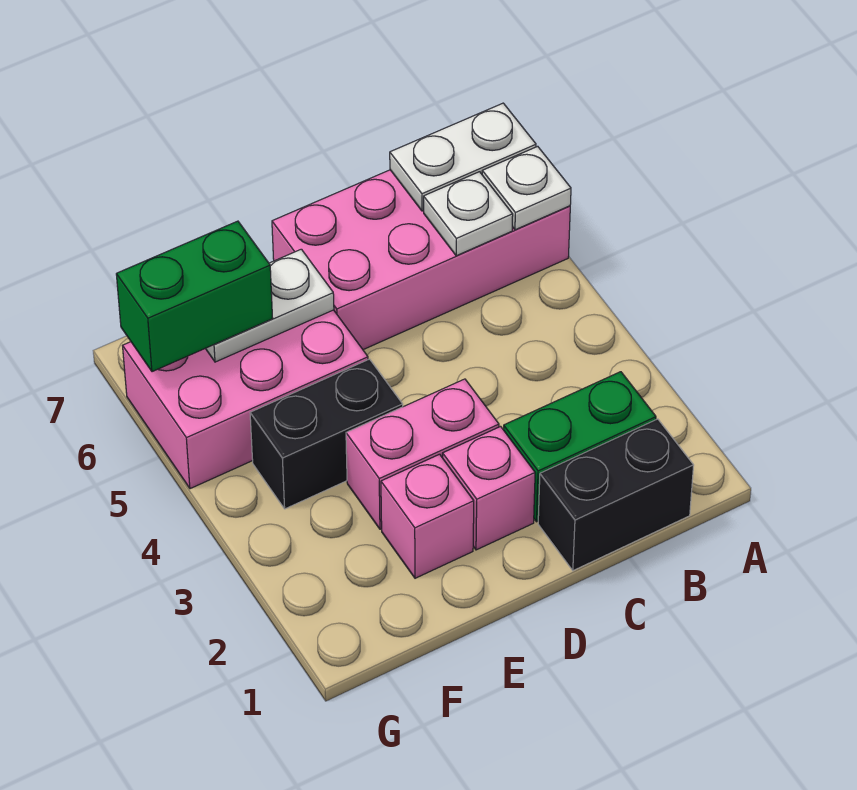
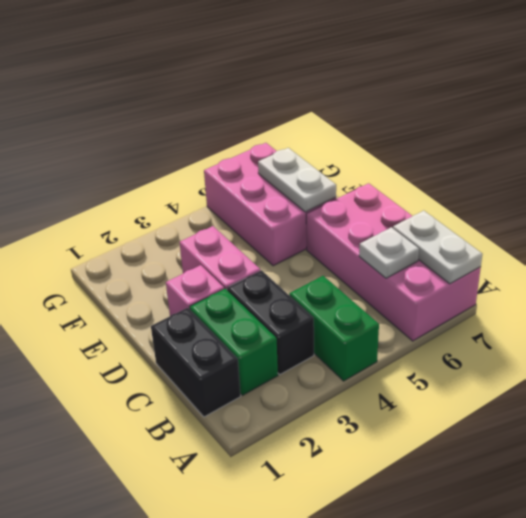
white 1x1 plate [482,146,571,230] -> none
pink 1x1 brick [381,454,474,578] -> none
black 1x2 brick [250,359,403,509] -> black 1x2 brick moved to [227,270,314,374]
green 1x2 brick [116,221,273,372] -> green 1x2 brick moved to [289,276,379,381]

